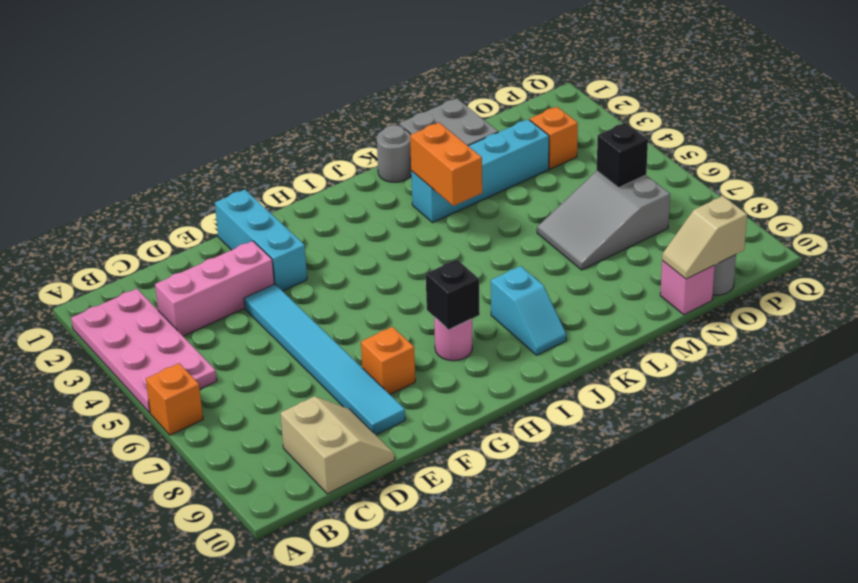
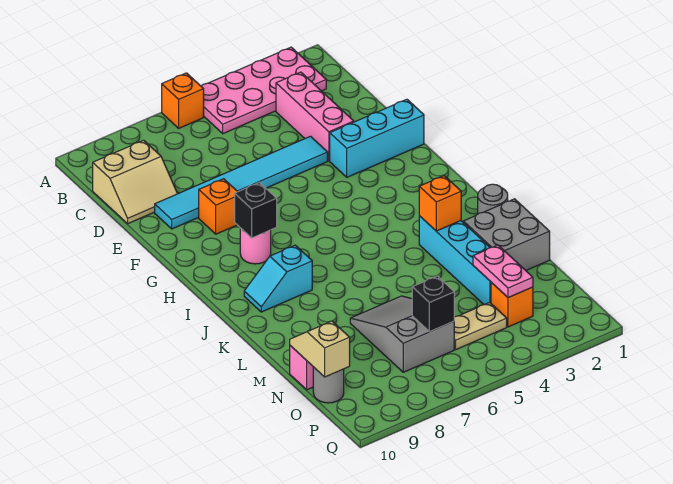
orange 1x2 brick [410,123,482,206] -> orange 1x1 brick [419,176,461,231]
none -> pink 1x2 plate [473,245,533,298]
none -> tan 1x2 plate [454,302,507,349]

